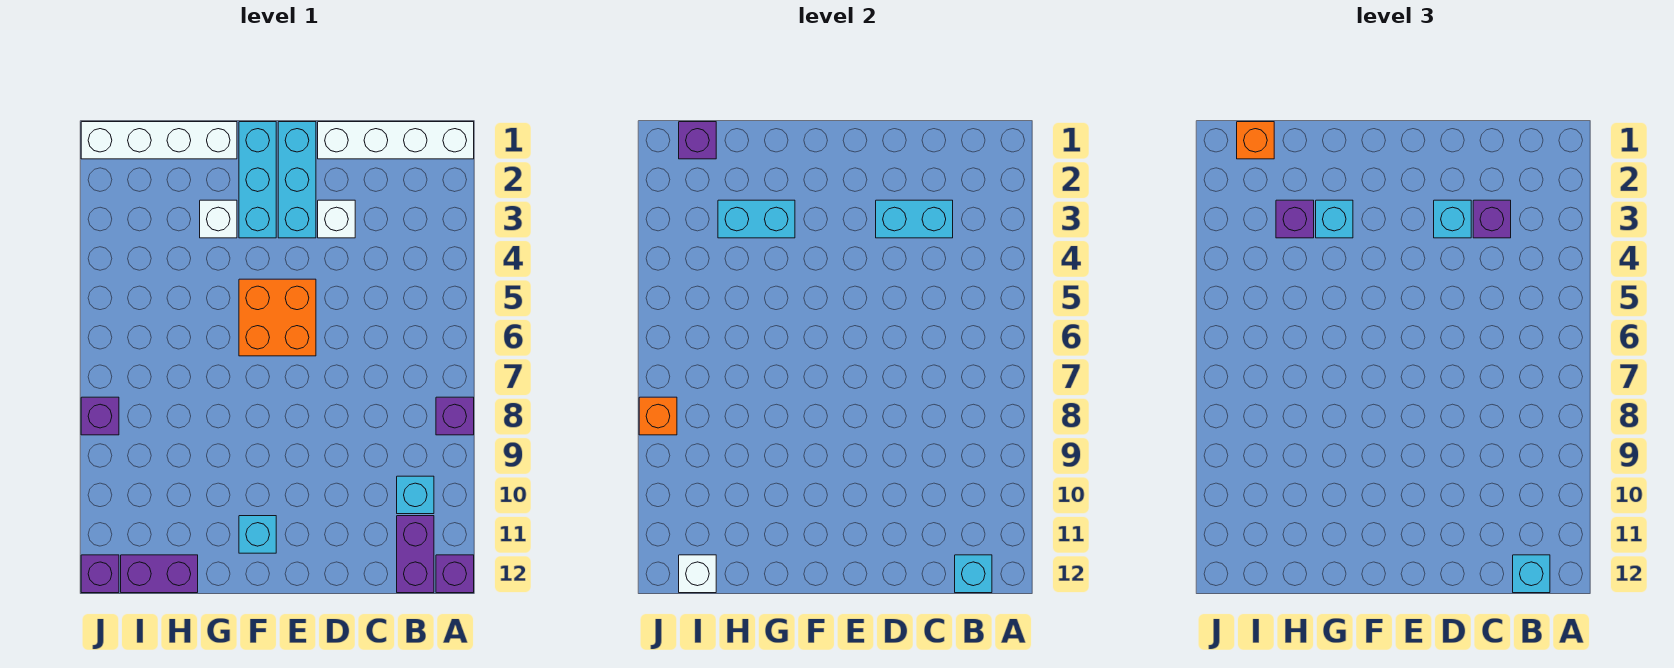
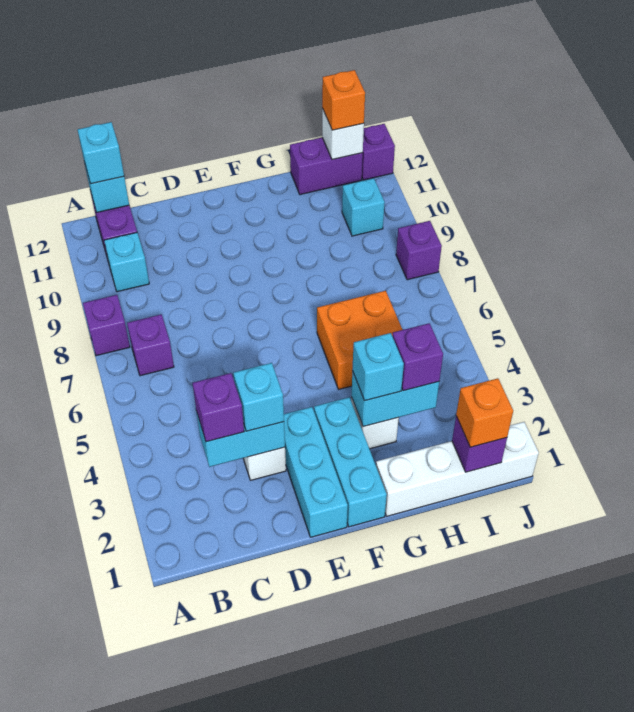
white 1x4 brick [318,122,474,159] -> none
purple 1x1 brick [436,555,474,593] -> purple 1x1 brick moved to [127,314,174,376]
orange 2x2 brick [239,279,316,356] -> orange 2x2 brick moved to [317,291,402,389]
cyan 1x1 brick [239,516,276,553] -> cyan 1x1 brick moved to [342,178,385,236]
orange 1x1 brick [639,397,677,435] -> orange 1x1 brick moved to [322,70,365,130]

